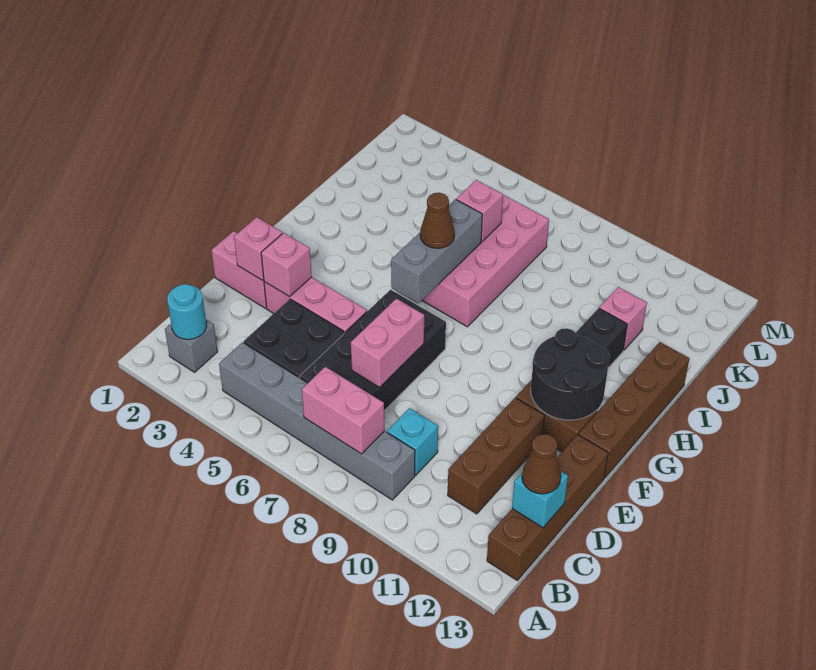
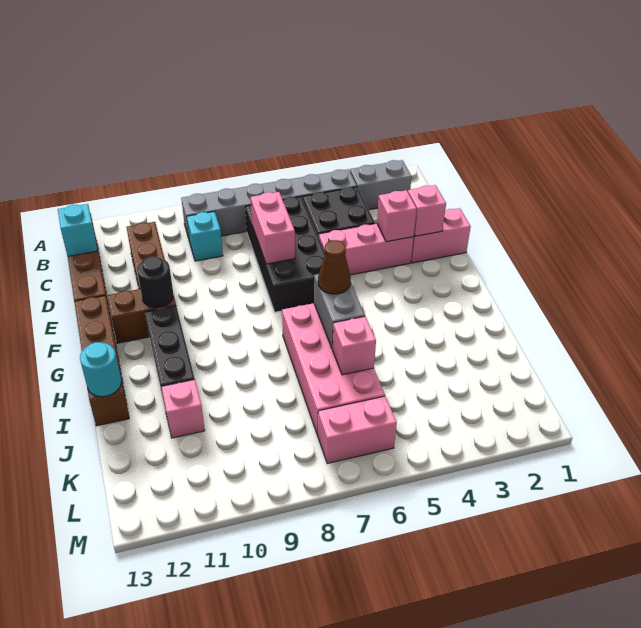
grey 1x1 brick [165,320,218,372] -> grey 1x2 brick [350,160,412,210]
cyan 1x1 round brick [167,284,207,340] -> cyan 1x1 round brick moved to [80,342,121,397]
pink 1x2 brick [302,367,385,454] -> pink 1x2 brick moved to [318,396,397,464]
brown 1x1 cone [522,434,561,494] -> none
black 2x2 round brick [531,328,609,420] -> black 1x1 round brick [137,256,173,308]
grey 1x3 brick [391,199,482,303] -> grey 1x2 brick [314,274,365,349]

